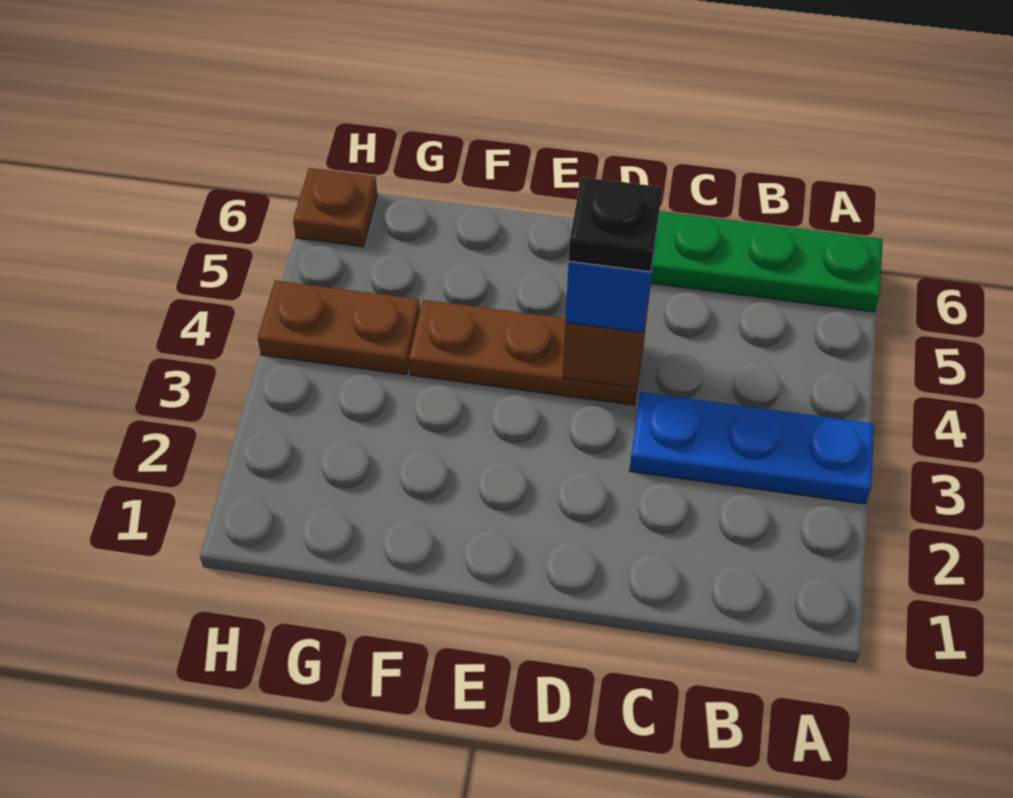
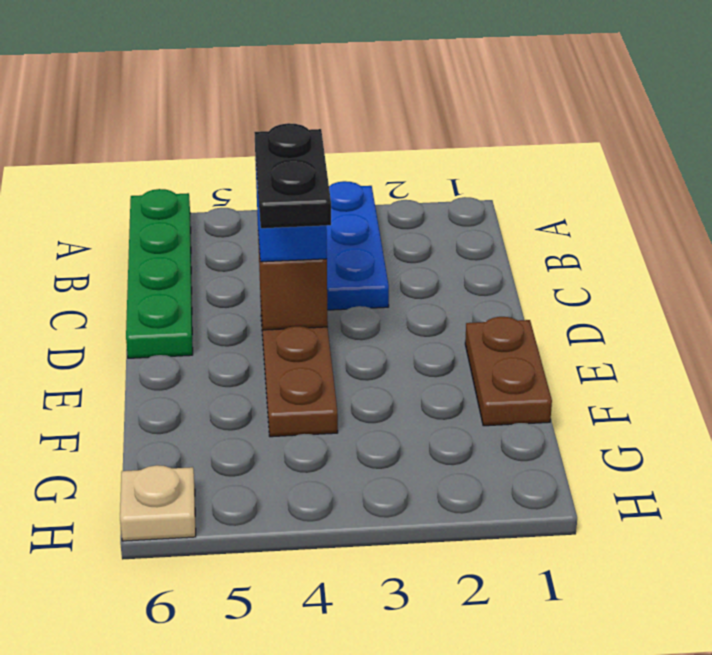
black 1x1 plate [569,177,662,272] -> black 1x2 plate [254,123,331,228]
brown 1x2 plate [258,280,420,374] -> brown 1x2 plate moved to [465,317,552,426]
brown 1x1 plate [293,168,377,247] -> tan 1x1 plate [120,465,196,541]

